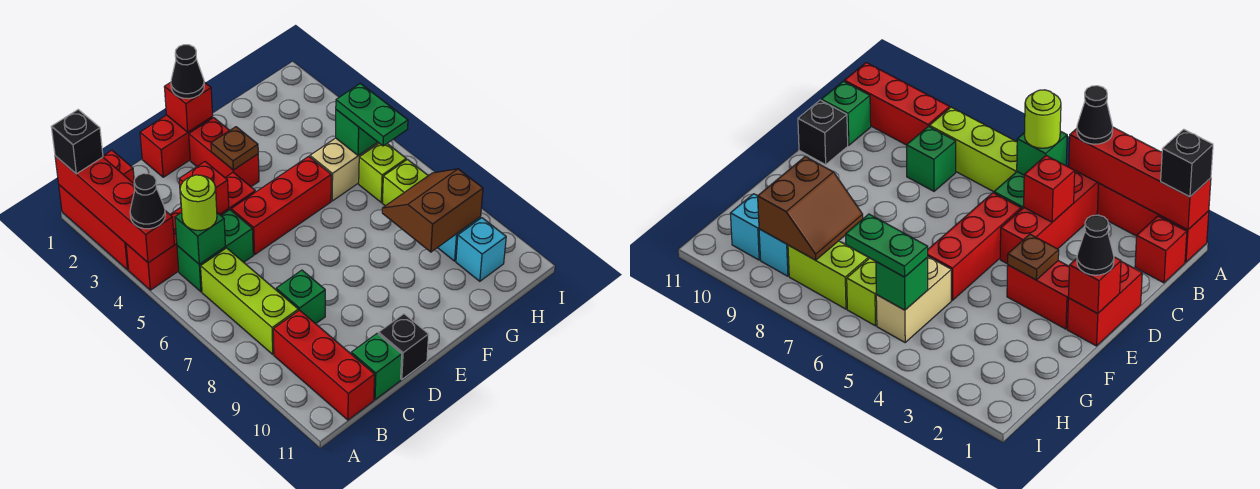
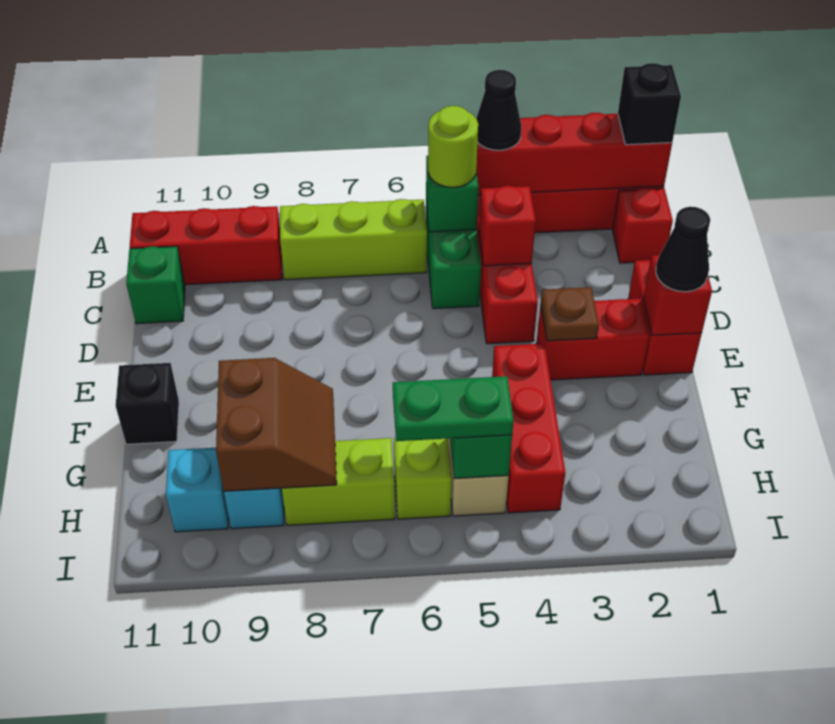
green 1x1 brick [276,270,325,324] -> none
red 1x3 brick [231,156,331,255] -> red 1x3 brick moved to [492,343,565,513]
black 1x1 brick [378,314,429,379] -> black 1x1 brick moved to [116,363,179,444]

